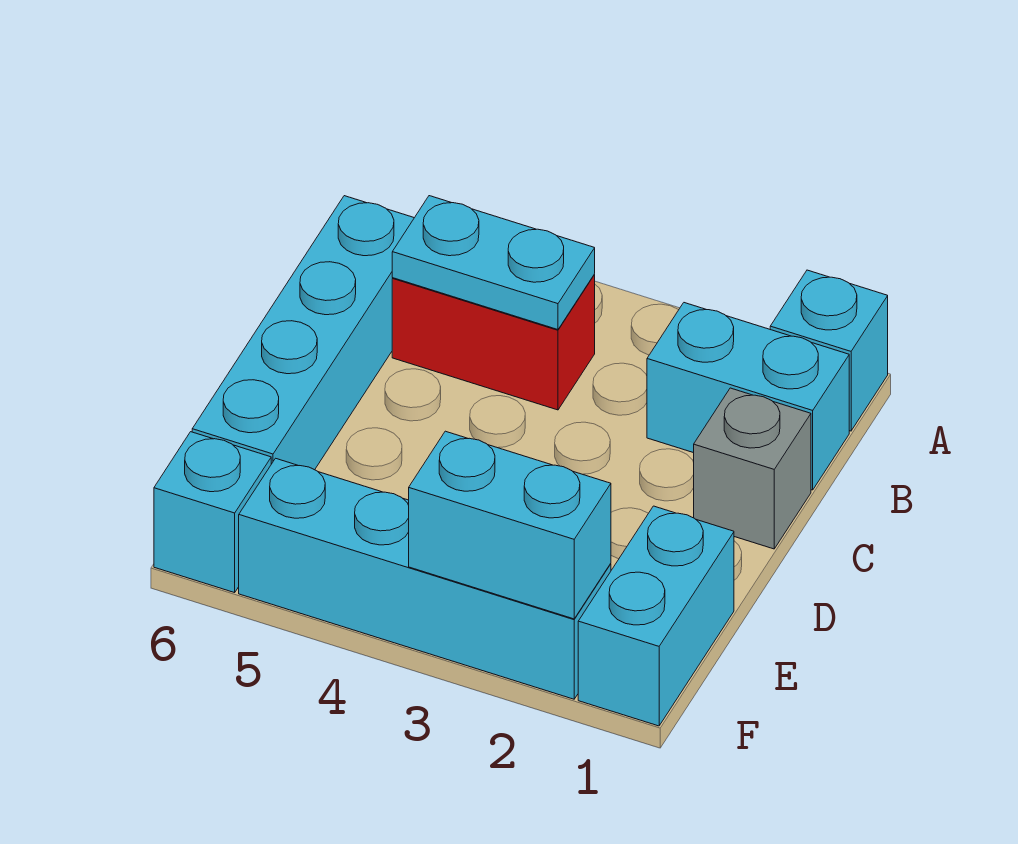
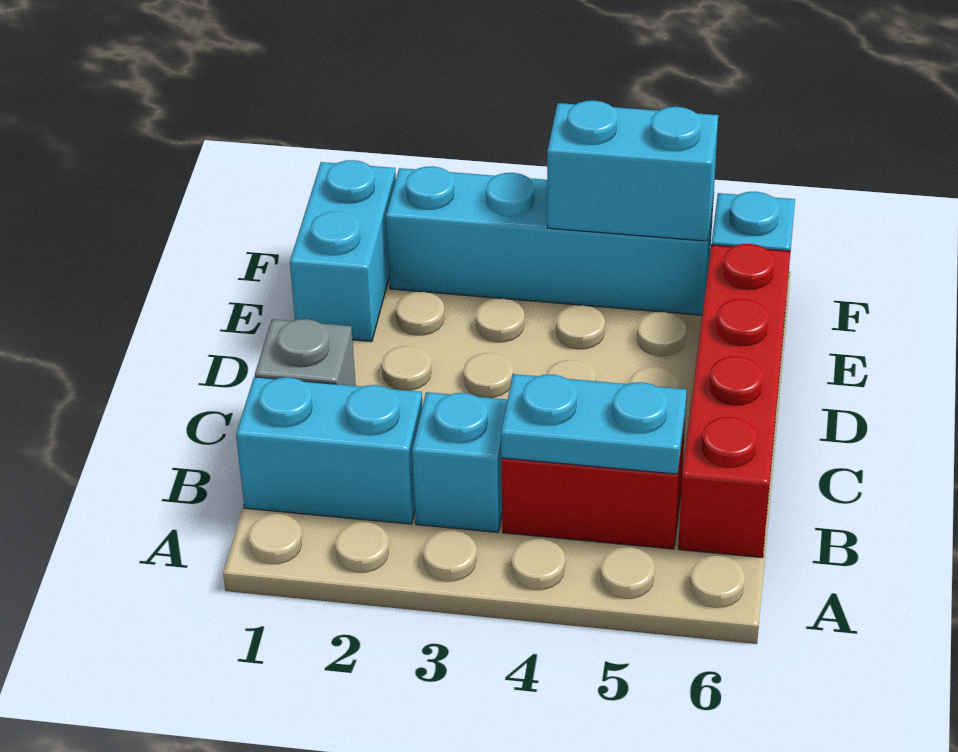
cyan 1x1 brick [770,270,888,431] -> cyan 1x1 brick moved to [412,392,508,532]
cyan 1x4 brick [192,196,414,470] -> red 1x4 brick [678,244,790,558]
cyan 1x2 brick [409,431,611,619] -> cyan 1x2 brick moved to [547,101,718,241]

